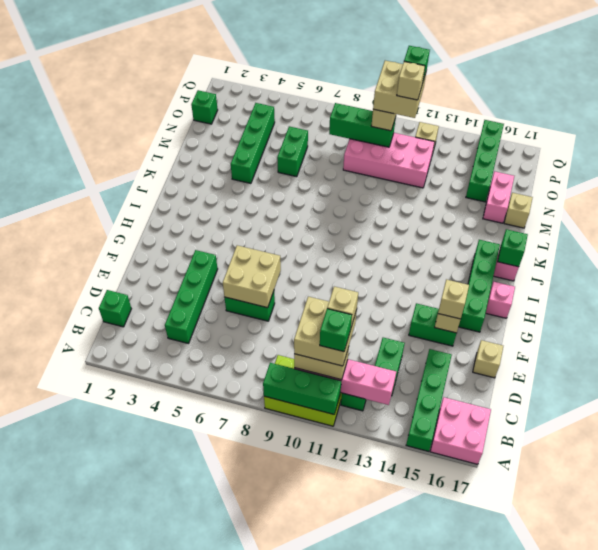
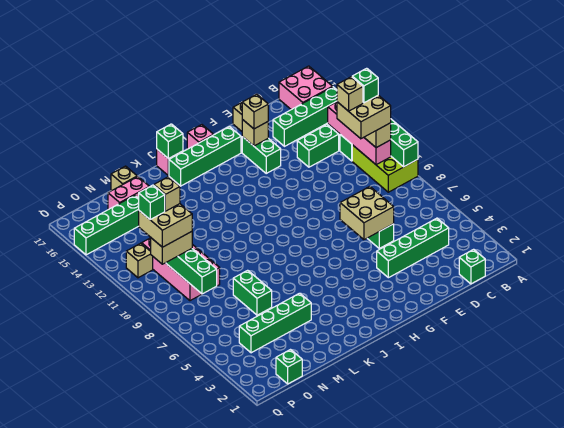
green 1x2 brick [277,126,308,177] -> green 1x2 brick turned to [233,270,272,315]

